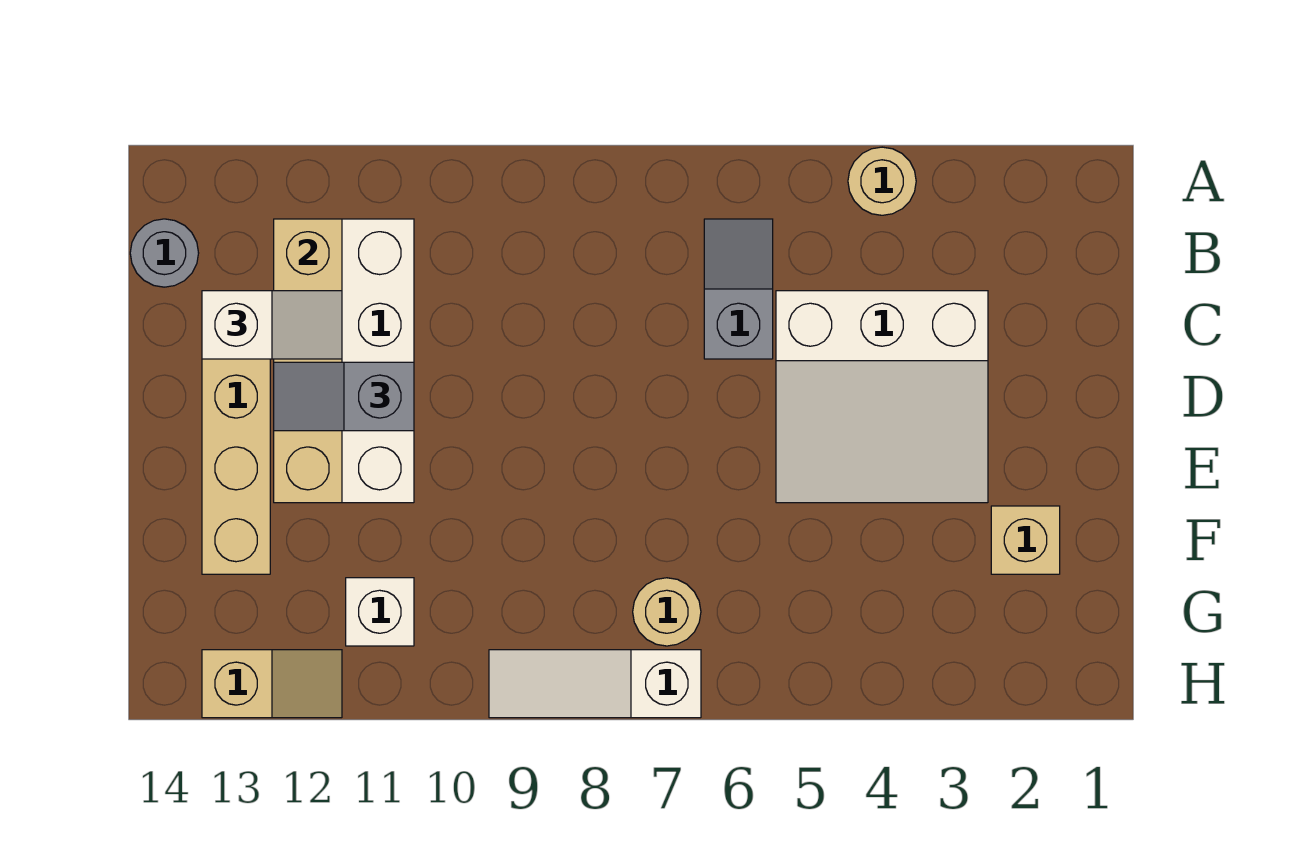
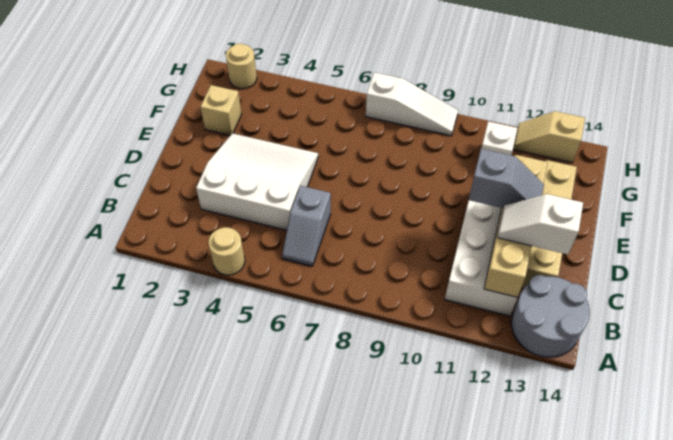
grey 1x1 round brick [130,219,199,287] -> grey 2x2 round brick [511,275,590,357]
tan 1x1 round brick [633,578,701,646] -> tan 1x1 round brick moved to [226,44,257,89]

